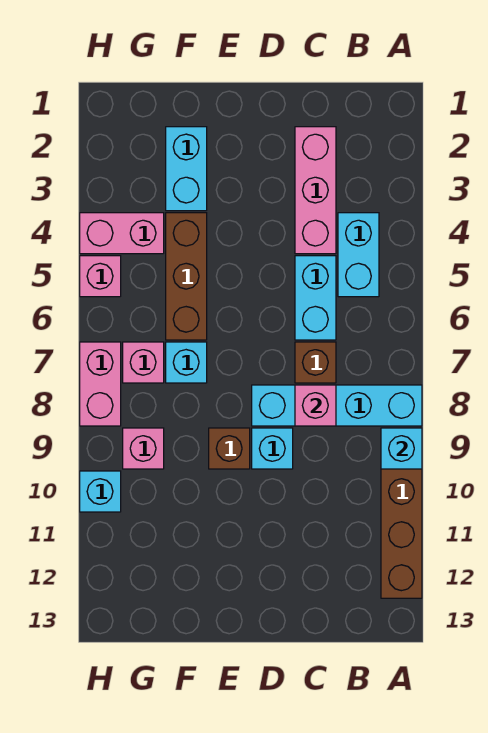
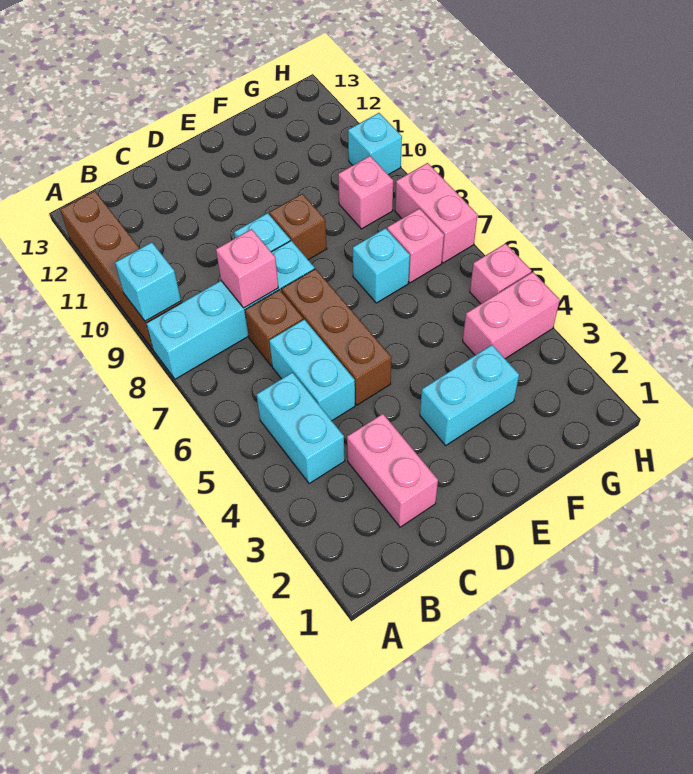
pink 1x3 brick [295,127,336,254] -> pink 1x2 brick [347,414,438,527]
cyan 1x2 brick [166,127,207,211] -> cyan 1x2 brick turned to [420,345,519,445]
brown 1x3 brick [166,213,207,340] -> brown 1x3 brick moved to [282,269,392,405]

